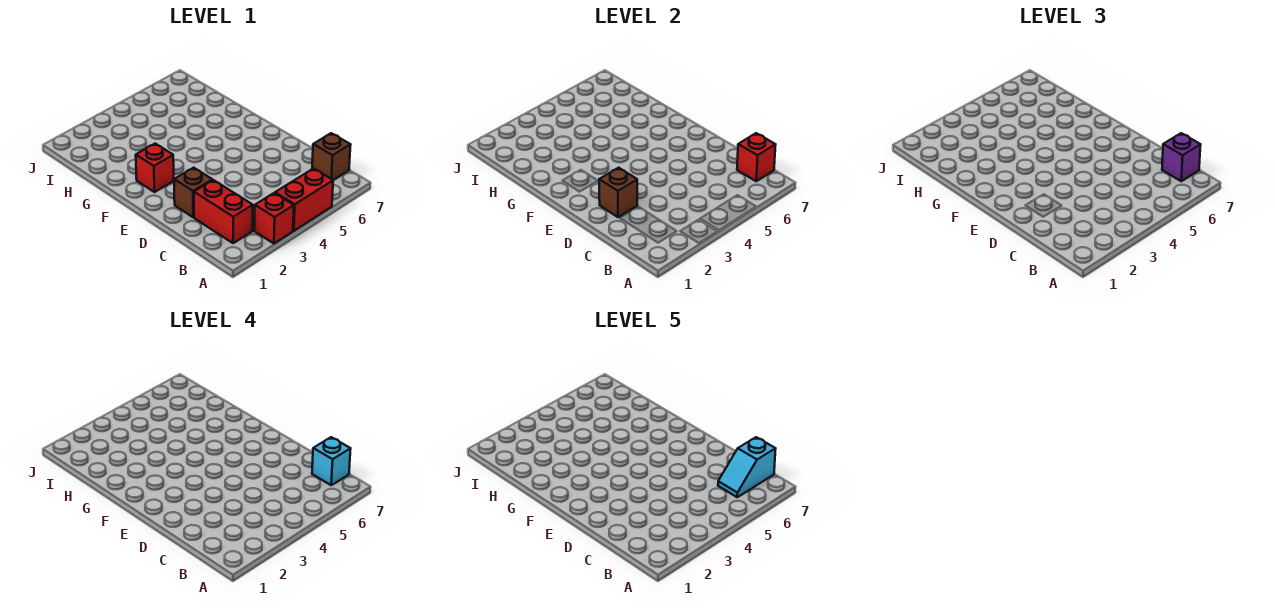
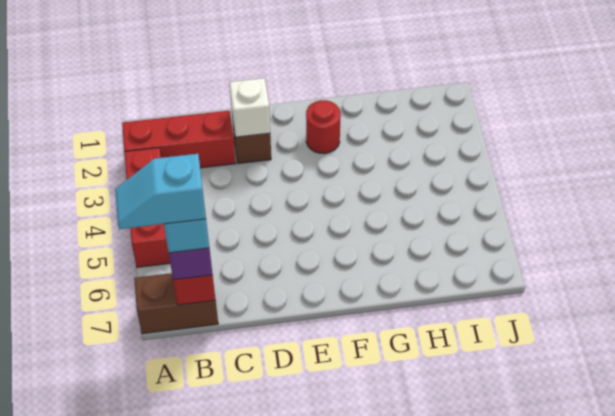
red 1x2 brick [194,180,253,243] -> red 1x3 brick [122,110,236,168]
cyan 1x2 slope [718,437,776,497] -> cyan 1x2 slope turned to [115,154,206,229]
brown 1x1 brick [312,133,351,180] -> brown 1x2 brick [134,273,218,334]
brown 1x1 brick [599,168,637,217] -> white 1x1 brick [229,78,270,137]
red 1x1 brick [136,144,174,192] -> red 1x1 round brick [306,100,341,154]

